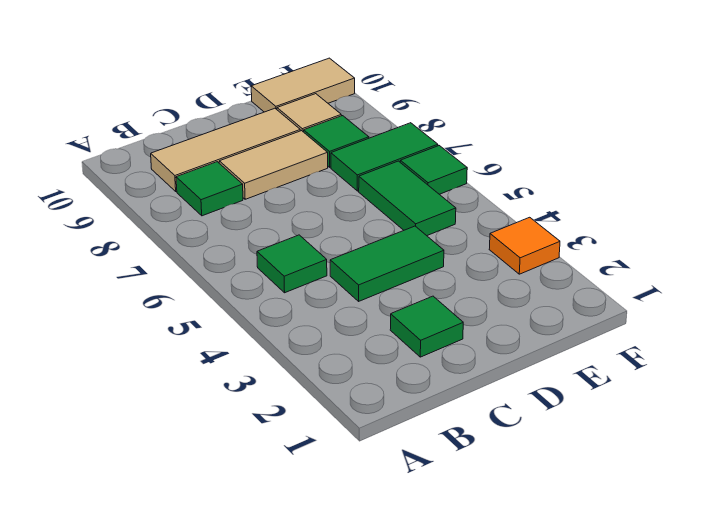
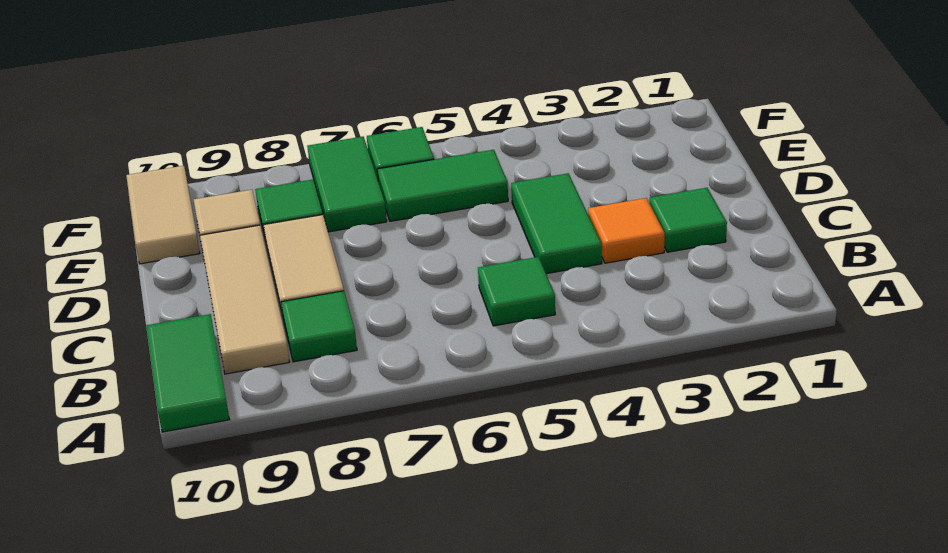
none -> green 1x2 tile [146,314,230,432]
orange 1x1 tile [489,217,560,274] -> orange 1x1 tile moved to [588,198,665,263]

